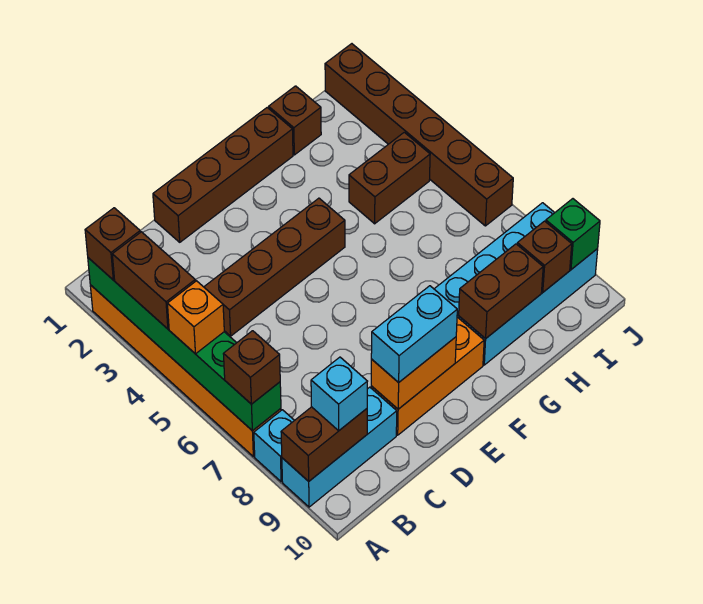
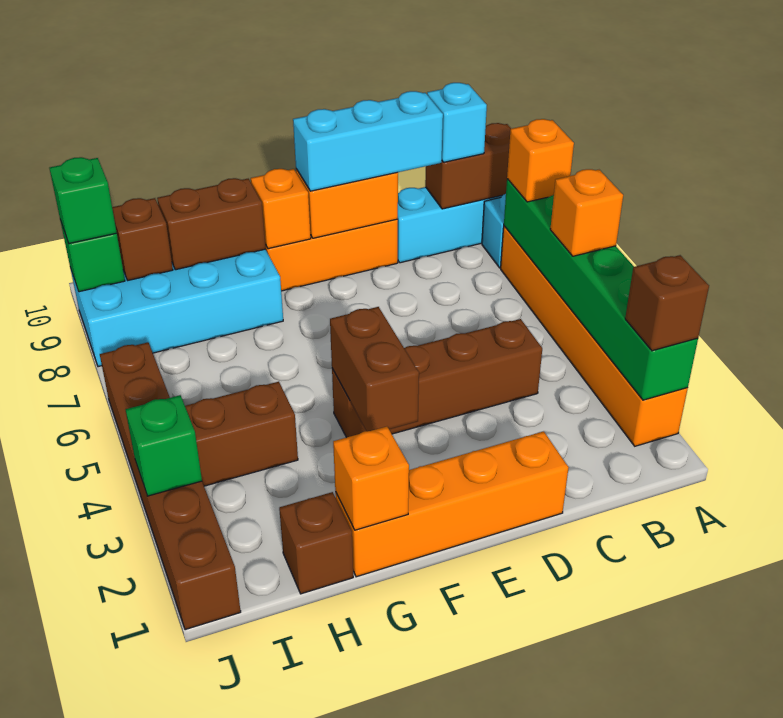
brown 1x2 brick [112,232,195,329] -> brown 1x2 brick moved to [330,307,419,431]
brown 1x1 brick [224,331,280,404] -> orange 1x1 brick [507,119,574,202]
brown 1x4 brick [153,108,293,242] -> orange 1x4 brick [335,431,569,577]
cyan 1x2 brick [371,286,457,383] -> cyan 1x3 brick [293,91,443,191]
none -> orange 1x1 brick [251,169,311,249]
none -> orange 1x1 brick [333,427,409,530]
none -> green 1x1 brick [125,395,202,496]
none -> green 1x1 brick [49,157,117,244]

